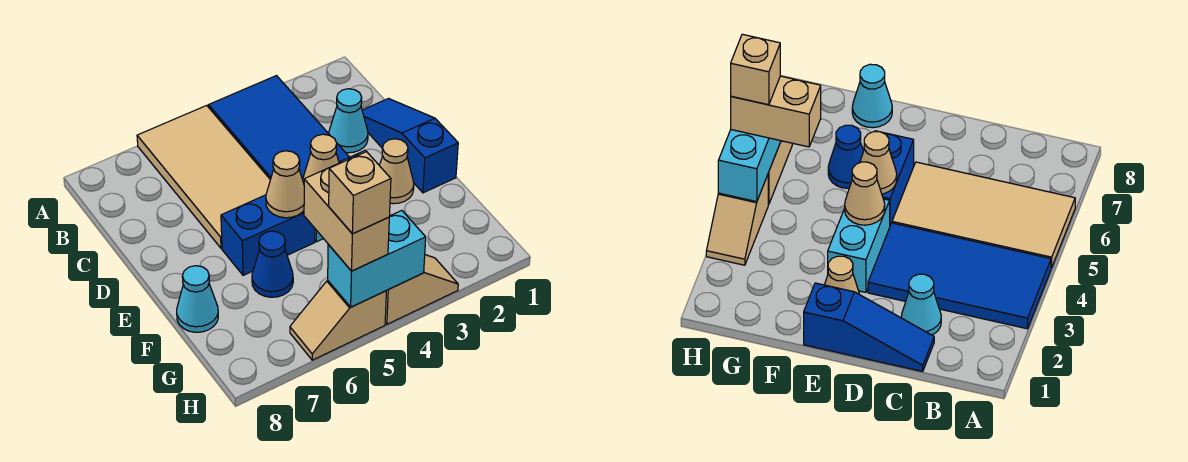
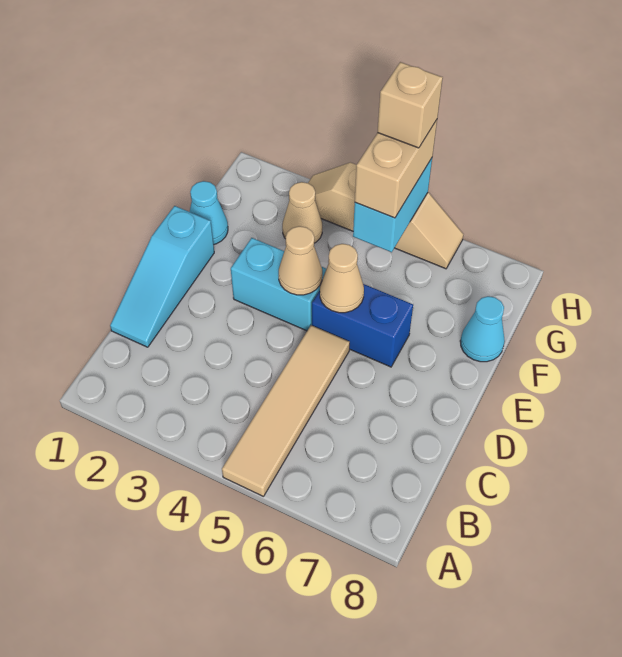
blue 2x4 tile [208,76,349,179] -> none
tan 2x4 tile [137,105,270,248] -> tan 1x4 tile [222,325,350,497]
blue 1x3 slope [362,99,458,193] -> cyan 1x3 slope [110,206,214,347]
cyan 1x1 cone [329,89,368,153] -> cyan 1x1 cone moved to [190,181,228,244]
tan 1x1 cone [379,139,414,204] -> tan 1x1 cone moved to [282,182,322,243]
blue 1x1 cone [252,231,293,297] -> none
cyan 1x2 brick [328,211,426,307] -> cyan 1x2 brick turned to [353,158,432,252]

